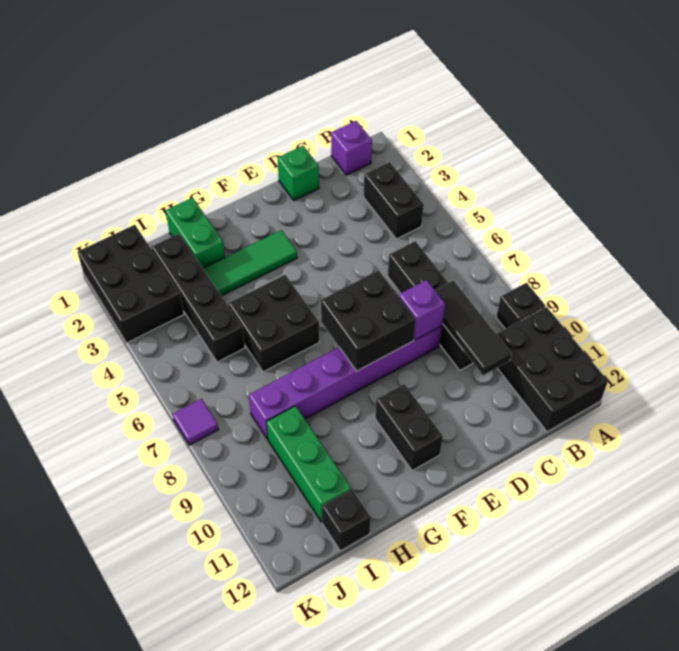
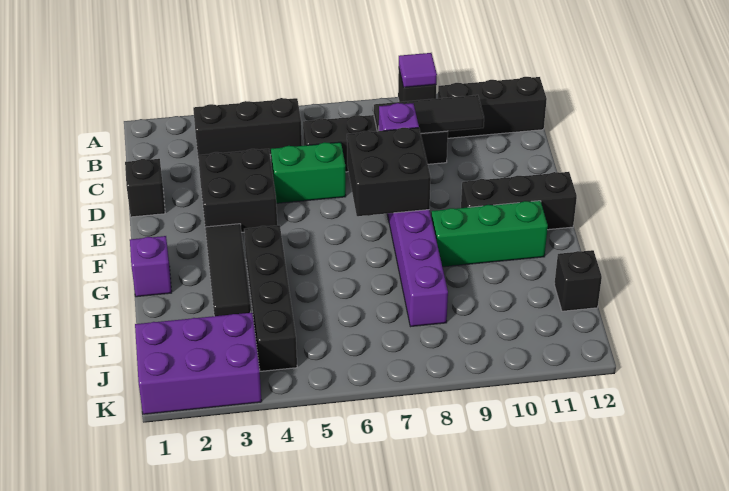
black 2x3 brick [496,307,608,432] -> black 1x3 brick [438,77,547,138]
purple 1x1 brick [331,121,372,175] -> purple 1x1 brick moved to [130,236,172,297]
black 1x2 brick [364,162,424,239] -> black 1x3 brick [193,98,302,161]
green 1x1 brick [278,146,319,200] -> black 1x1 brick [125,159,165,217]
green 1x3 tile [203,230,297,296] -> black 1x3 tile [205,224,251,316]
black 1x2 brick [375,384,443,471] -> black 1x3 brick [461,172,577,230]
black 2x2 brick [228,275,319,372] -> black 2x2 brick moved to [198,149,277,232]
green 1x2 brick [166,198,225,268] -> green 1x2 brick moved to [271,142,346,203]
black 1x4 brick [152,234,245,362] -> black 1x4 brick turned to [244,225,297,371]
green 1x3 brick [266,406,351,522] -> green 1x3 brick moved to [431,201,548,267]
black 2x3 brick [78,225,184,343] -> purple 2x3 brick [135,313,262,414]
purple 1x1 tile [173,399,218,445] -> purple 1x1 tile moved to [399,53,437,87]

